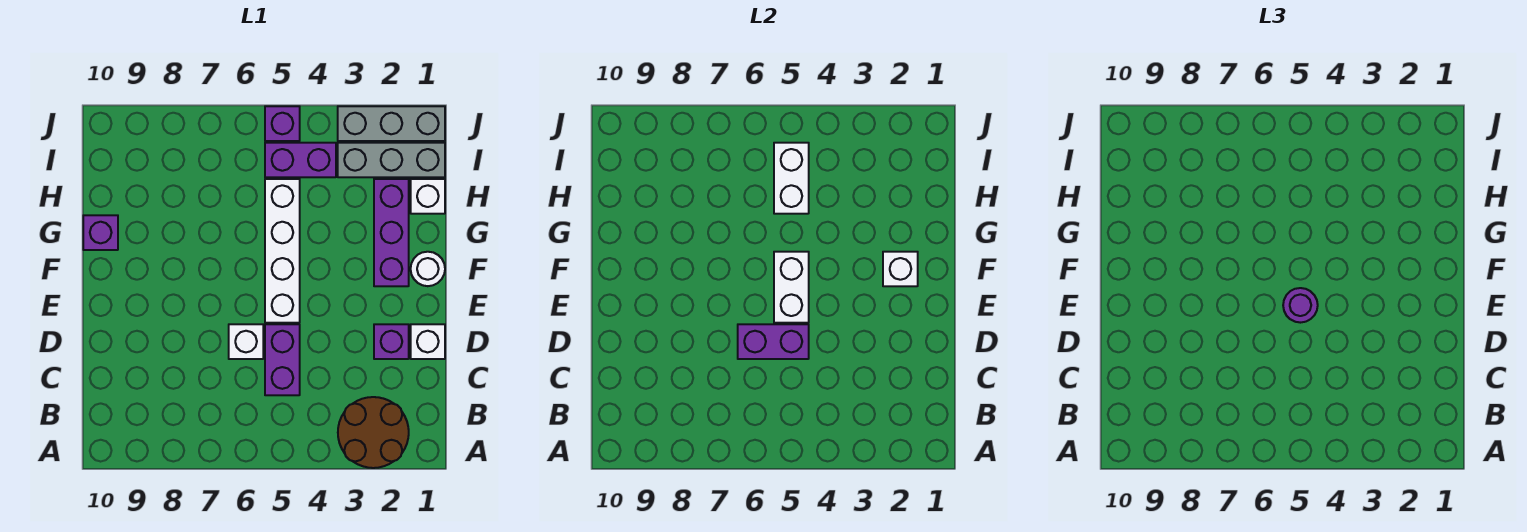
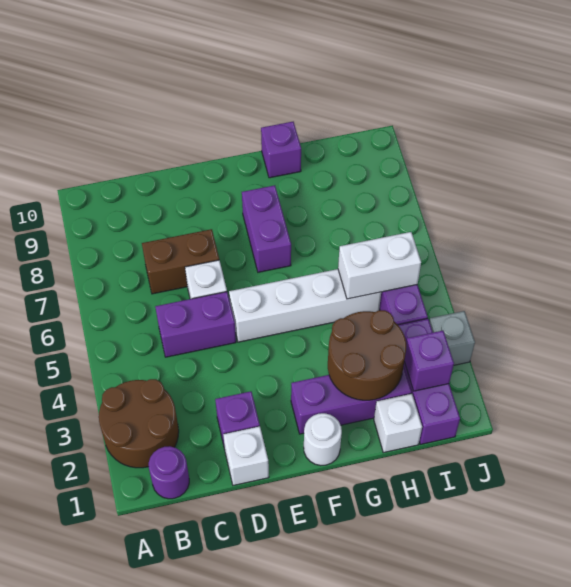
none -> brown 1x2 brick [142,229,219,294]
purple 1x2 brick [738,324,809,359] -> purple 1x2 brick moved to [242,185,291,272]
white 1x2 brick [774,252,809,323] -> none
purple 1x1 round brick [1283,288,1318,323] -> purple 1x1 round brick moved to [149,446,189,499]
white 1x1 brick [883,252,918,286] -> none
none -> brown 2x2 round brick [328,310,406,400]
grey 1x3 brick [338,143,445,177] -> purple 1x3 brick [398,319,460,444]
grey 1x3 brick [338,106,445,141] -> grey 1x1 brick [429,311,475,365]
purple 1x1 brick [265,106,300,141] -> purple 1x1 brick moved to [404,331,454,391]

